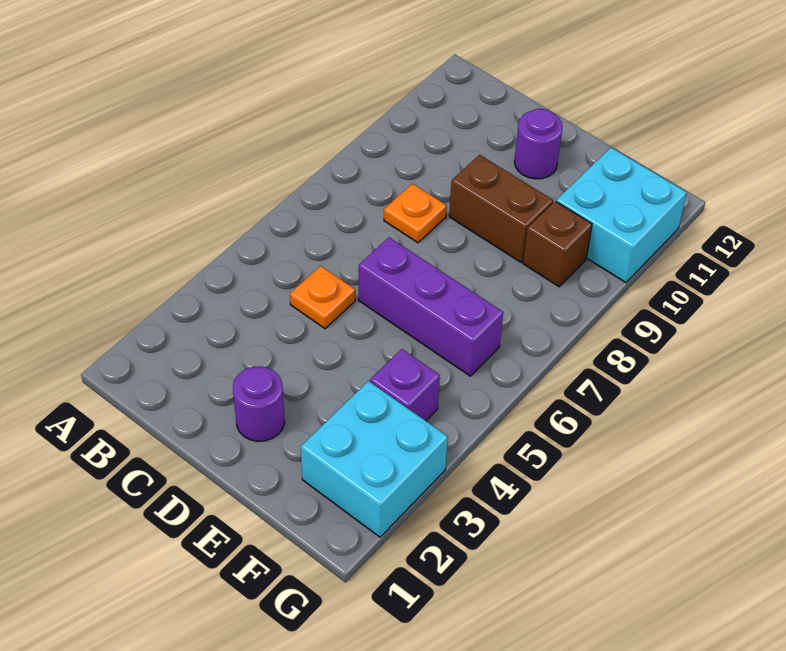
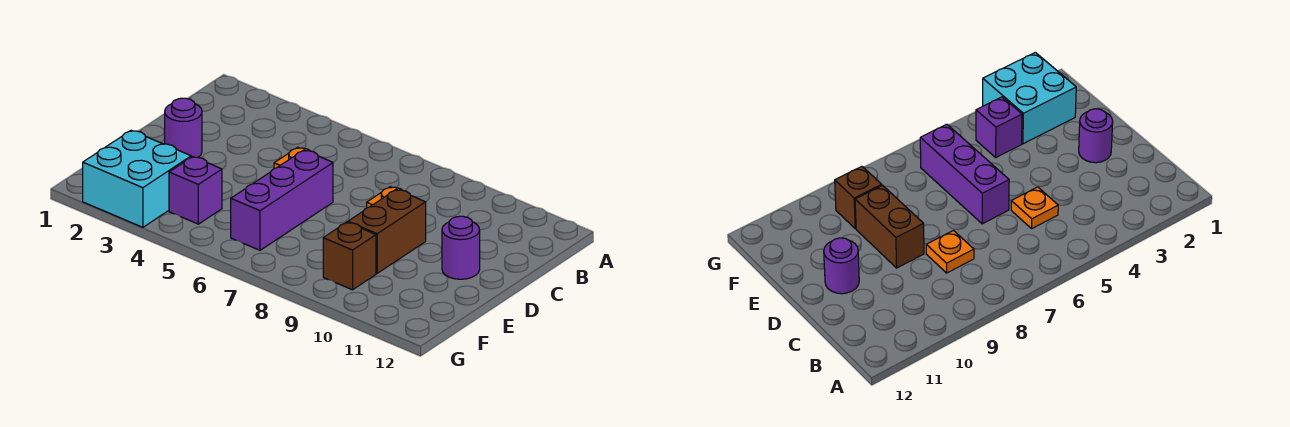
cyan 2x2 brick [556,148,687,283] -> none

